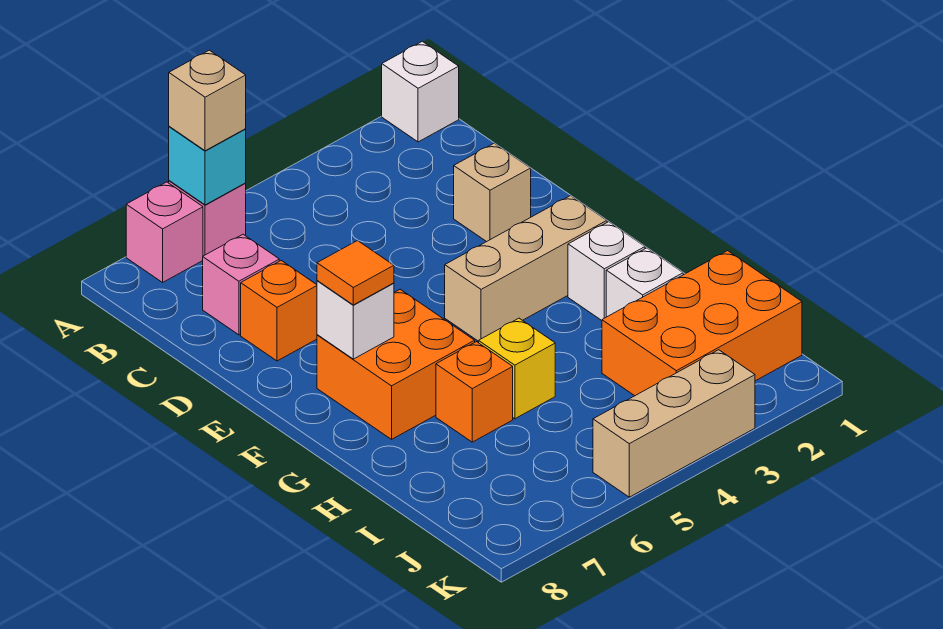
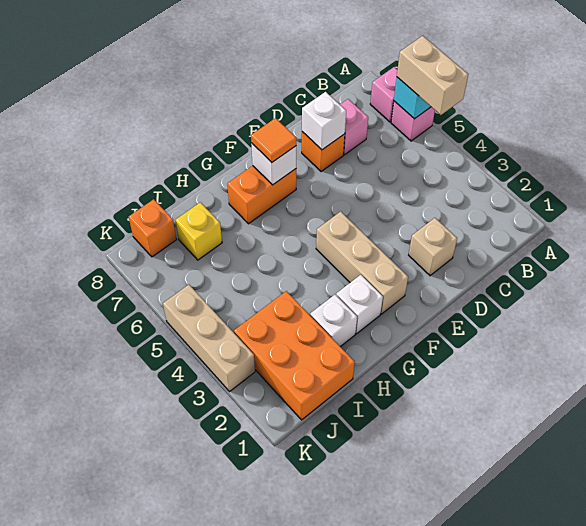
white 1x1 brick [382,41,459,142] -> white 1x1 brick moved to [302,92,346,150]
tan 1x1 brick [169,50,246,151] -> tan 1x2 brick [397,36,468,115]
orange 2x2 brick [317,289,475,439] -> orange 1x2 brick [227,166,296,224]
yellow 1x1 brick [479,318,555,419] -> yellow 1x1 brick moved to [175,202,222,260]
orange 1x1 brick [436,342,513,442] -> orange 1x1 brick moved to [129,199,176,257]

